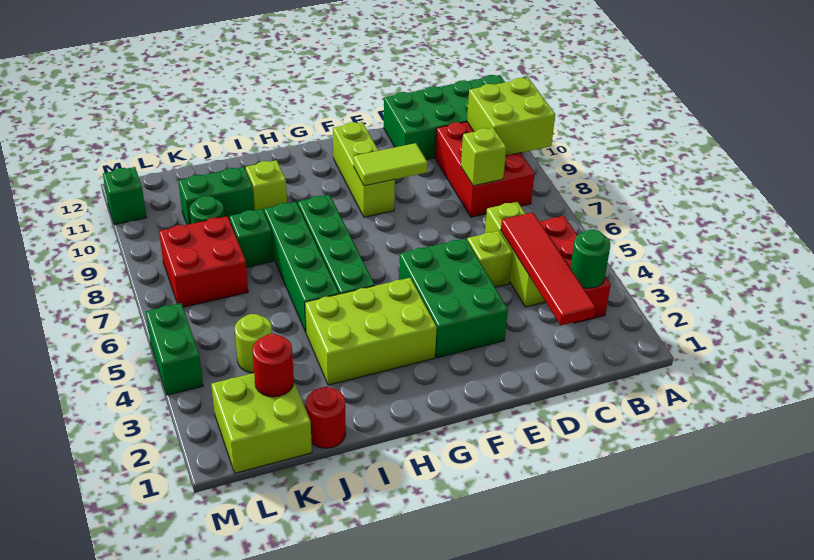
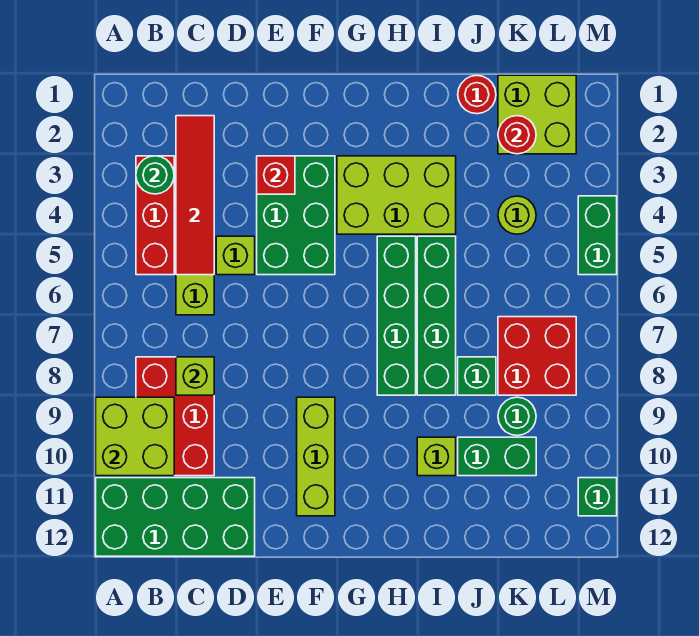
none -> red 1x1 brick [257,156,295,194]
lime 1x2 tile [353,143,428,186] -> none

